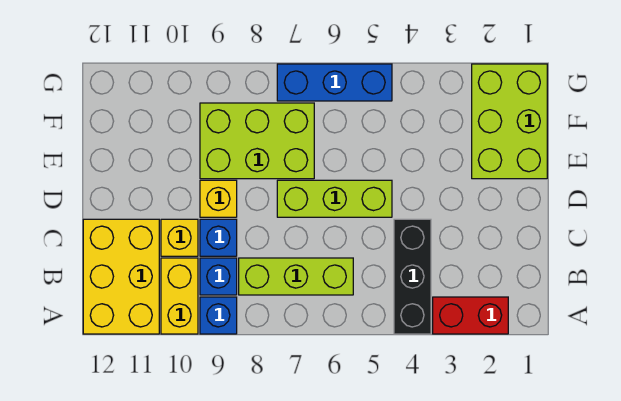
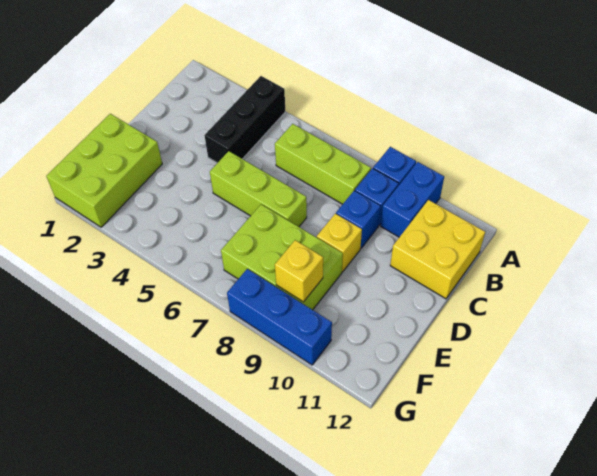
red 1x2 brick [433,297,508,334] -> none
yellow 1x2 brick [161,258,198,334] -> blue 1x2 brick [381,162,444,237]
yellow 2x3 brick [83,219,159,334] -> yellow 2x2 brick [390,200,485,299]
yellow 1x1 brick [161,219,198,256] -> yellow 1x1 brick moved to [275,240,323,302]
blue 1x3 brick [277,64,392,101] -> blue 1x3 brick moved to [227,269,332,365]

